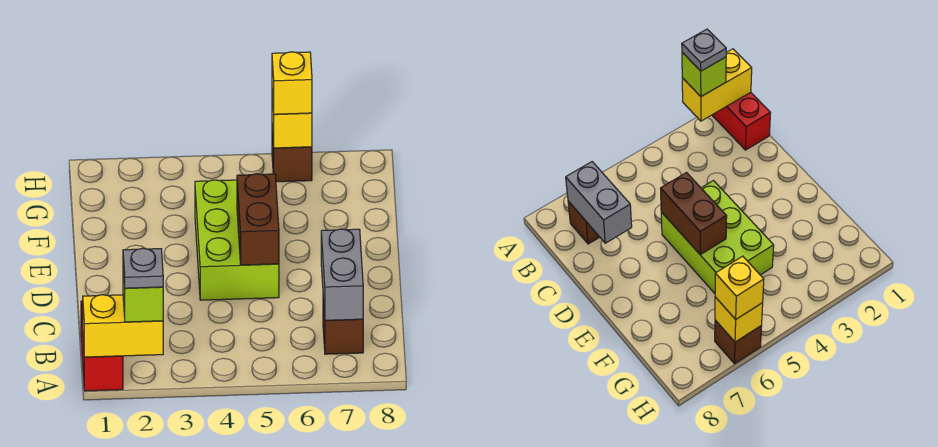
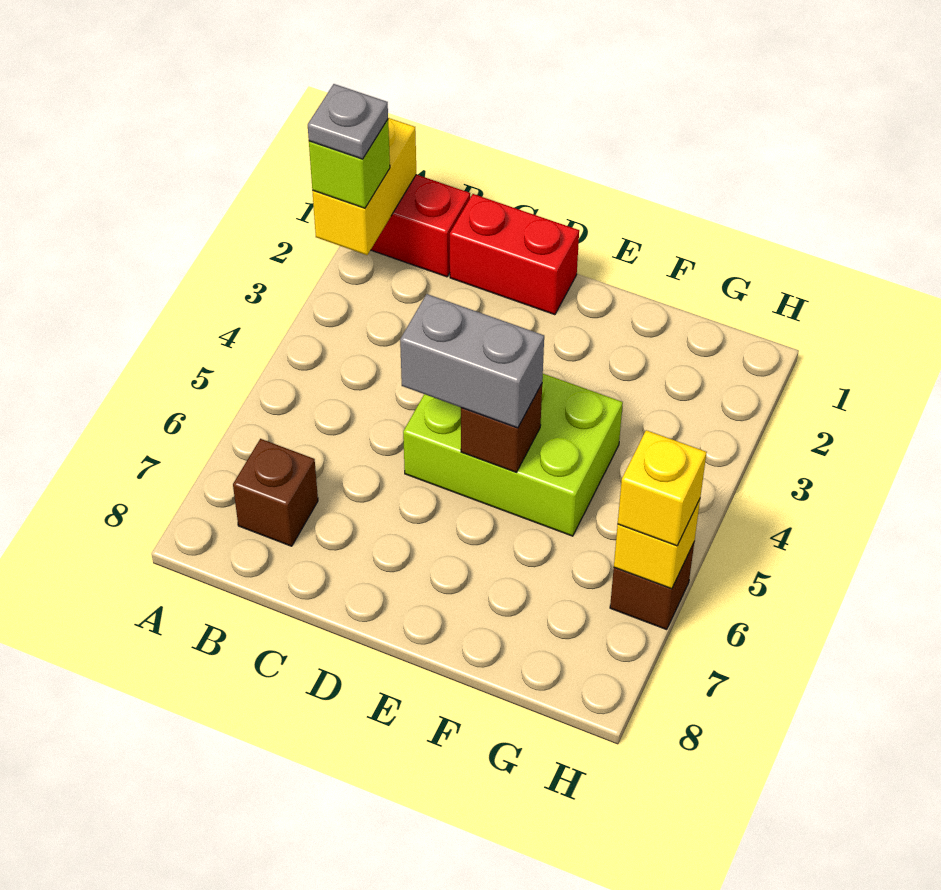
grey 1x2 brick [321,229,363,320] -> grey 1x2 brick moved to [400,294,544,428]
none -> red 1x2 brick [450,194,579,315]
brown 1x2 brick [237,174,279,265] -> brown 1x1 brick [461,384,542,472]

